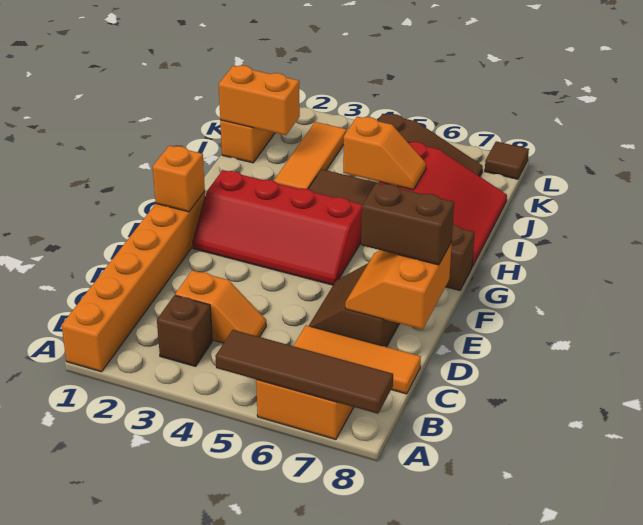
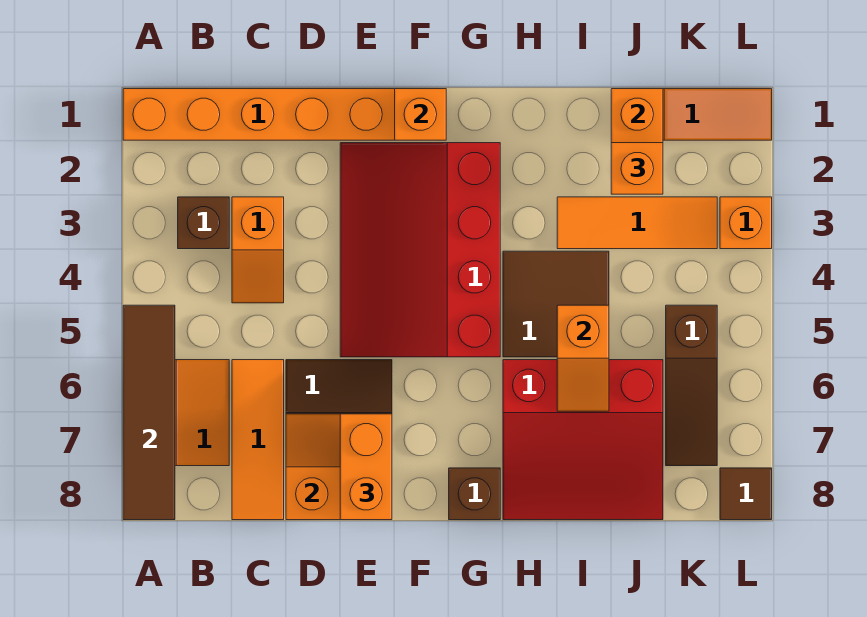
brown 1x2 brick [361,183,454,265] -> orange 1x2 brick [340,414,392,520]
red 2x4 slope [193,170,362,285] -> red 3x4 slope [340,143,500,357]
none -> orange 1x1 brick [611,143,663,194]
none -> orange 1x1 brick [720,197,772,249]

